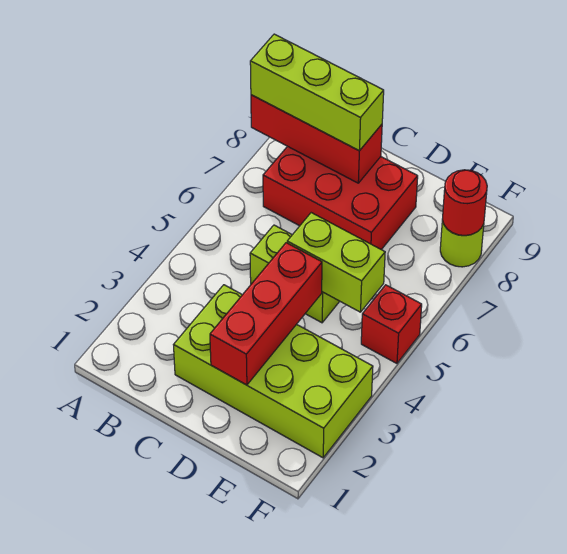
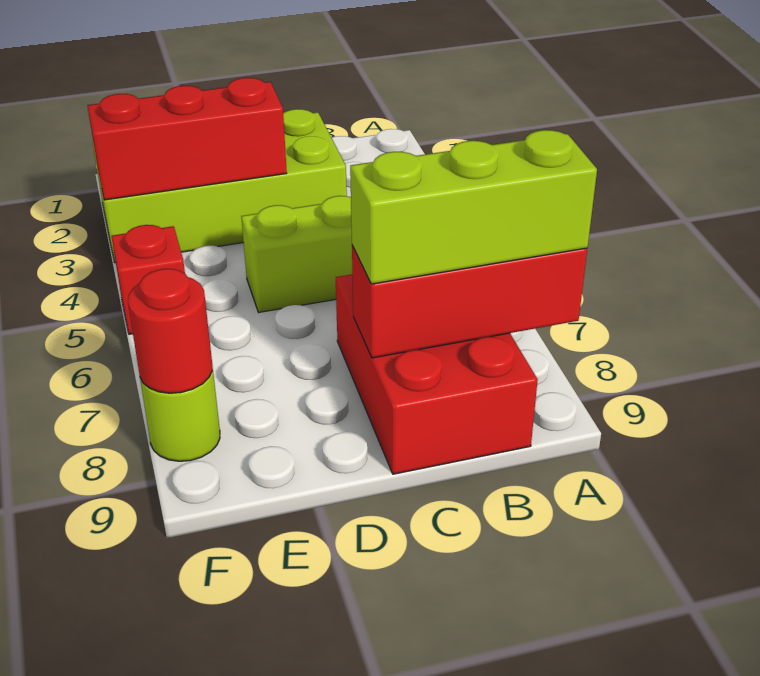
red 2x3 brick [263,146,418,250] -> red 2x3 brick turned to [336,274,538,474]
red 1x3 brick [210,243,322,385] -> red 1x3 brick turned to [87,78,287,200]
lime 1x2 brick [287,213,385,312] -> none

